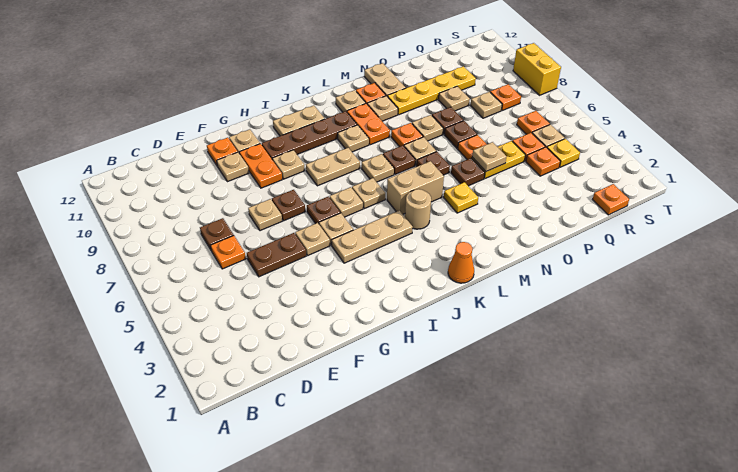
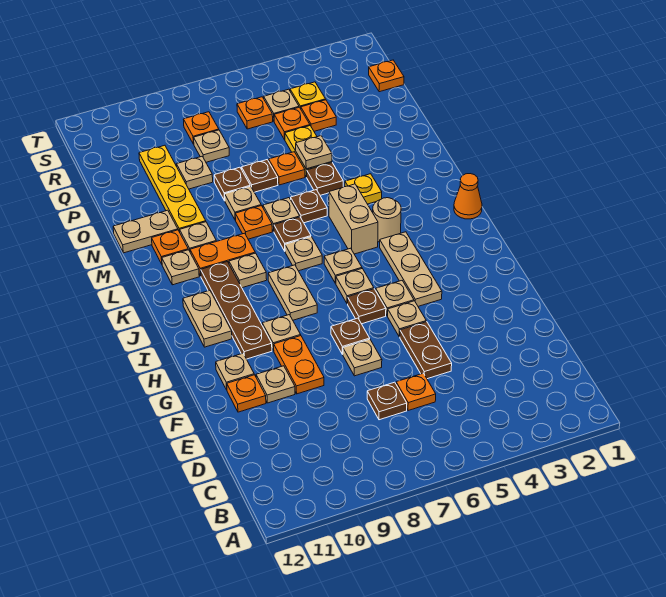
orange 1x2 plate [239,144,282,188] -> orange 1x2 plate turned to [274,336,324,394]
yellow 1x2 brick [513,43,561,95] -> none

